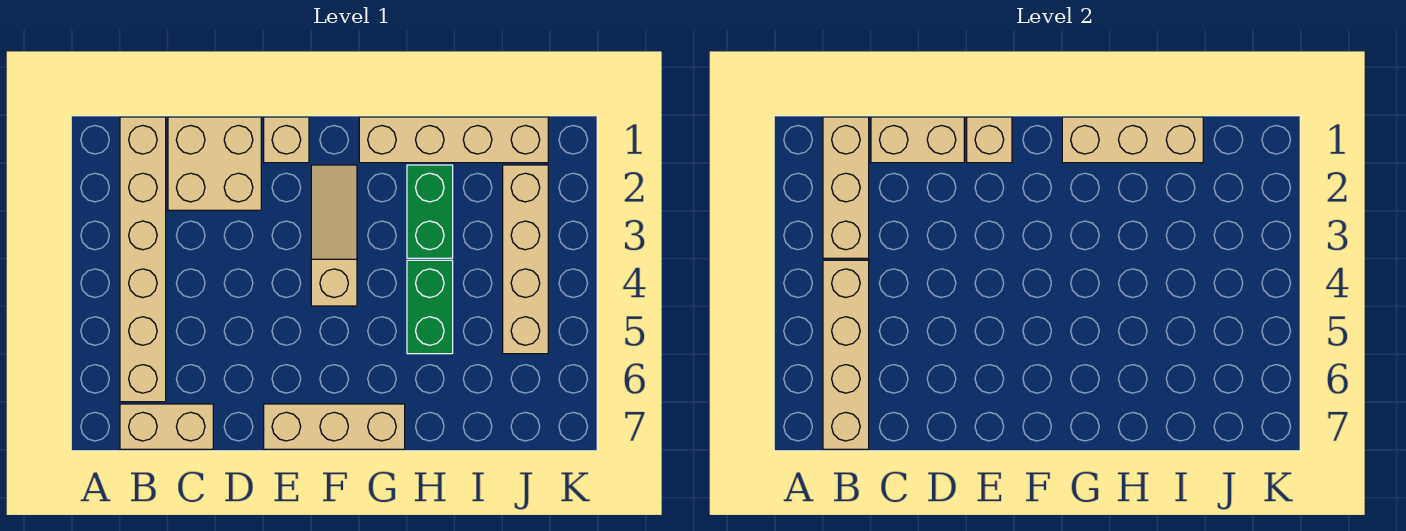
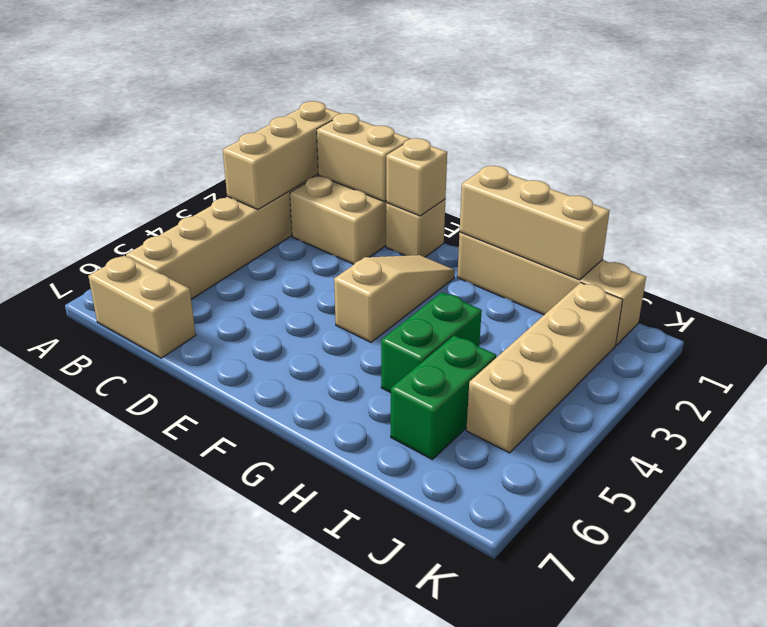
tan 1x4 brick [823,260,869,449] -> none
tan 1x3 brick [264,404,405,449] -> none
green 1x2 brick [407,165,453,258] -> green 1x2 brick moved to [391,335,496,460]

